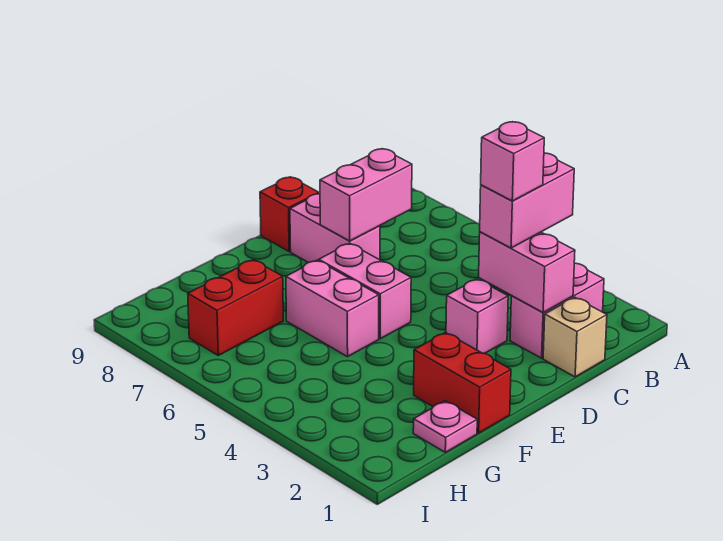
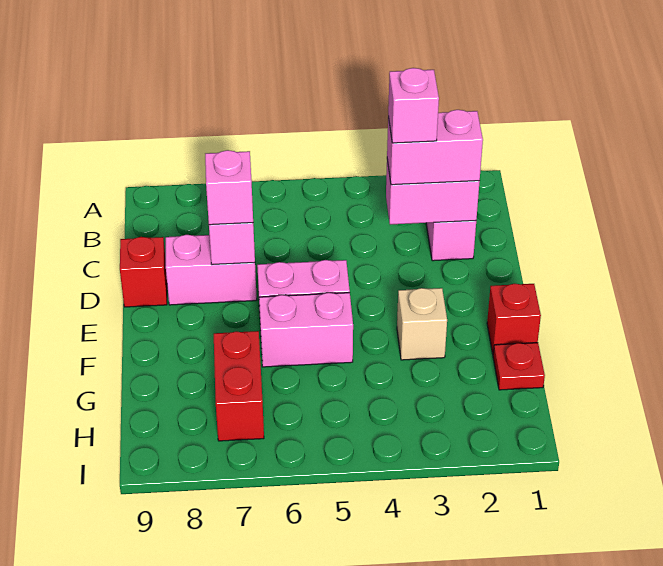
pink 1x2 brick [480,153,574,248] -> pink 1x2 brick turned to [387,110,483,185]
tan 1x1 brick [543,297,607,377] -> tan 1x1 brick moved to [397,288,447,360]
pink 1x1 brick [446,279,508,353] -> pink 1x1 brick moved to [205,150,253,225]
red 1x2 brick [414,333,511,433] -> red 1x1 brick [487,284,541,354]
pink 1x1 plate [413,401,477,452] -> red 1x1 plate [493,343,545,390]

